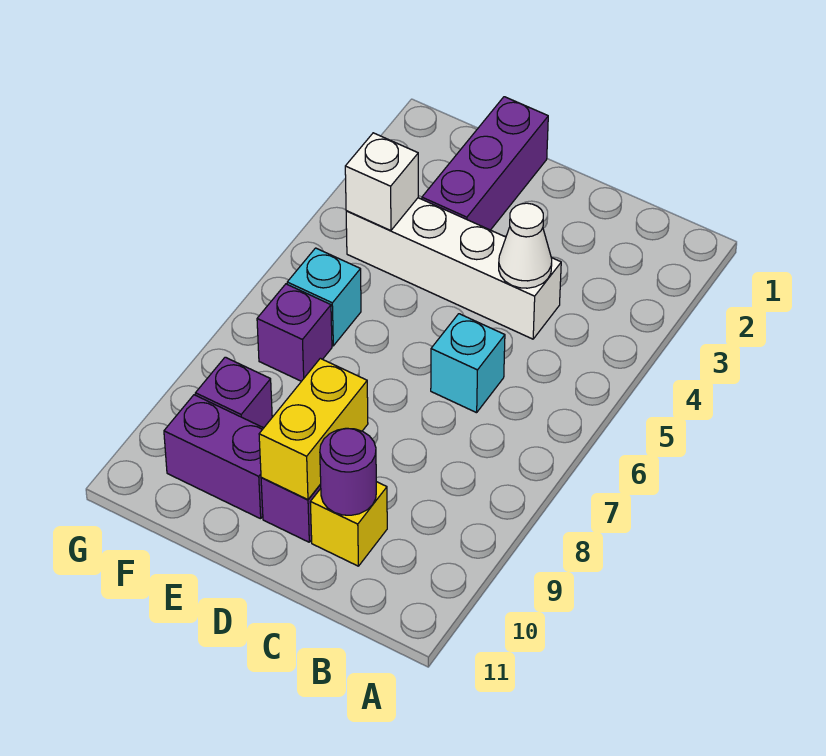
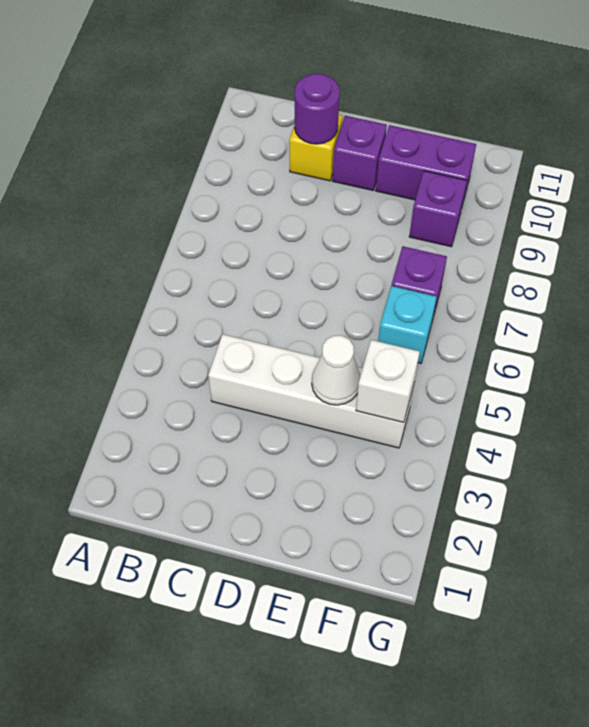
white 1x1 cone [499,203,552,288] -> white 1x1 cone moved to [312,336,360,405]
cyan 1x1 brick [431,314,505,413] -> none
yellow 1x2 brick [259,358,368,500] -> none
purple 1x3 brick [422,97,548,230] -> none

